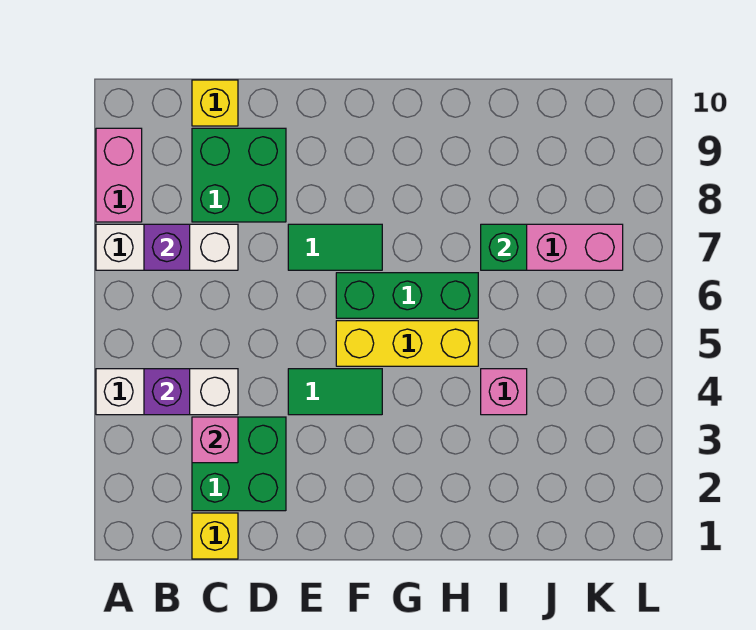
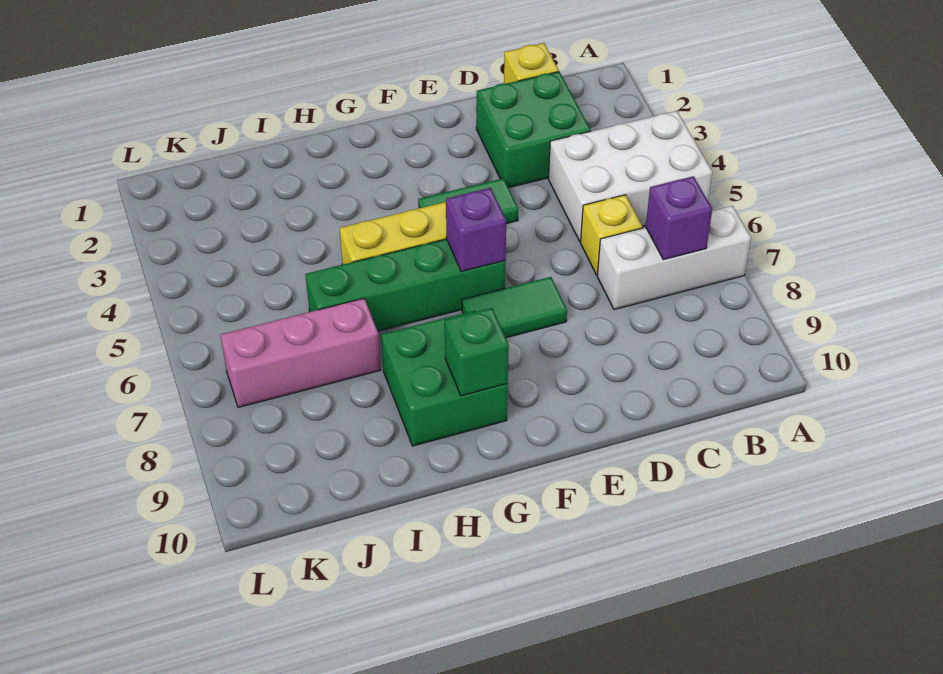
white 1x3 brick [96,369,238,415] -> white 2x3 brick [548,111,712,242]
pink 1x2 brick [96,128,142,222] -> none
purple 1x1 brick [144,369,190,415] -> purple 1x1 brick moved to [446,188,506,272]
pink 1x1 brick [192,417,238,463] -> none
green 2x2 brick [192,128,286,222] -> green 2x2 brick moved to [381,310,508,446]
yellow 1x1 brick [192,80,238,126] -> yellow 1x1 brick moved to [581,195,643,275]
green 1x3 brick [336,273,478,318] -> green 1x4 brick [305,239,505,331]
pink 1x1 brick [481,369,527,415] -> none
green 1x1 brick [481,224,527,270] -> green 1x1 brick moved to [445,308,509,396]

